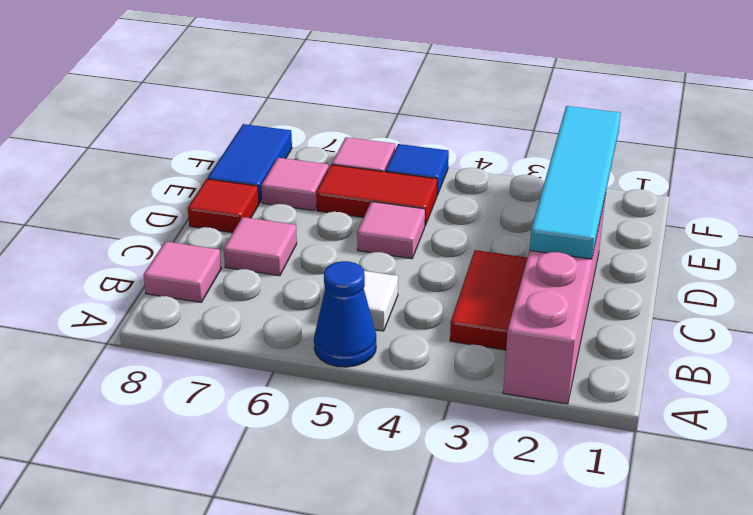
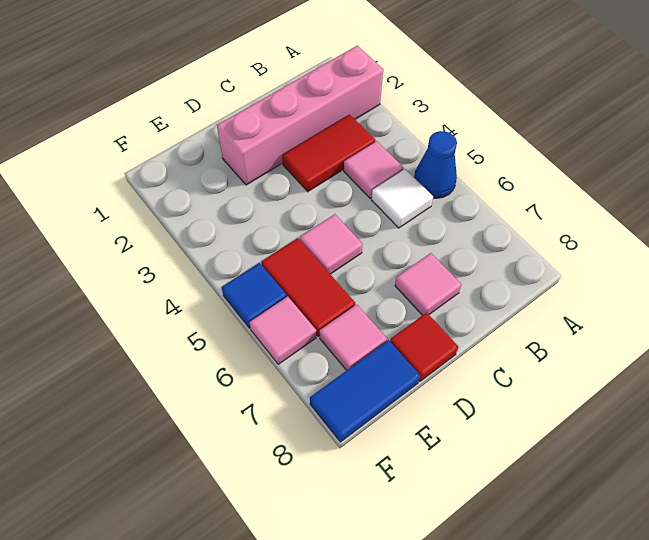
pink 1x1 tile [143,242,221,302] -> pink 1x1 tile moved to [344,141,404,198]
cyan 1x4 tile [530,106,621,259] -> none

